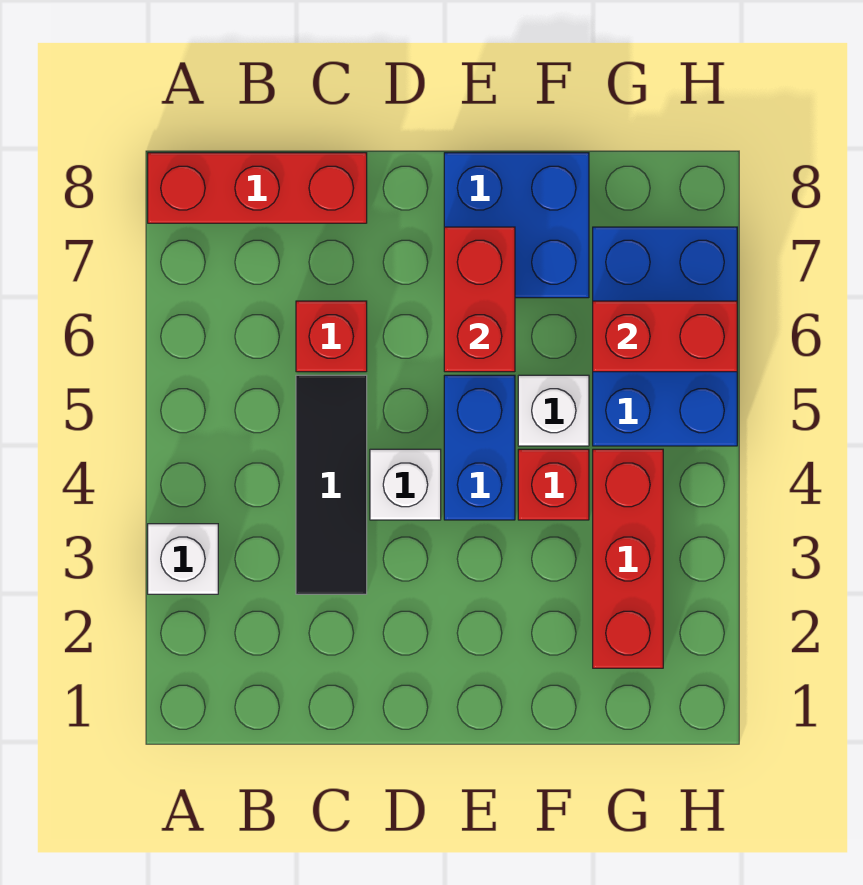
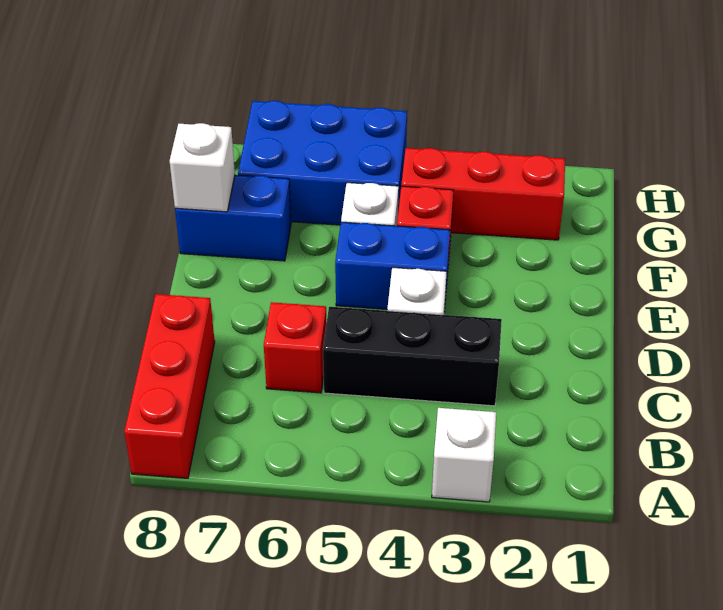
black 1x3 tile [296,375,367,594] -> black 1x3 brick [323,307,502,406]
red 1x2 brick [444,227,515,372] -> none
blue 2x2 brick [444,153,589,298] -> blue 1x2 brick [175,175,291,261]
none -> white 1x1 brick [170,123,235,212]
red 1x2 brick [593,301,737,372] -> none

